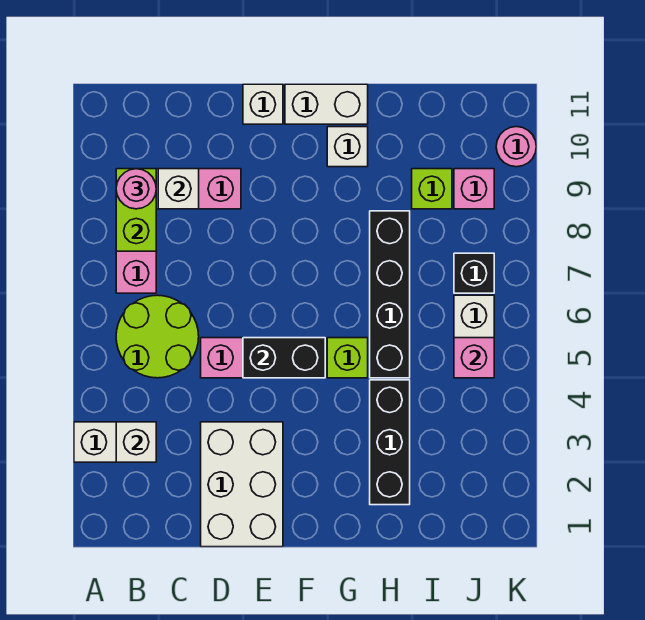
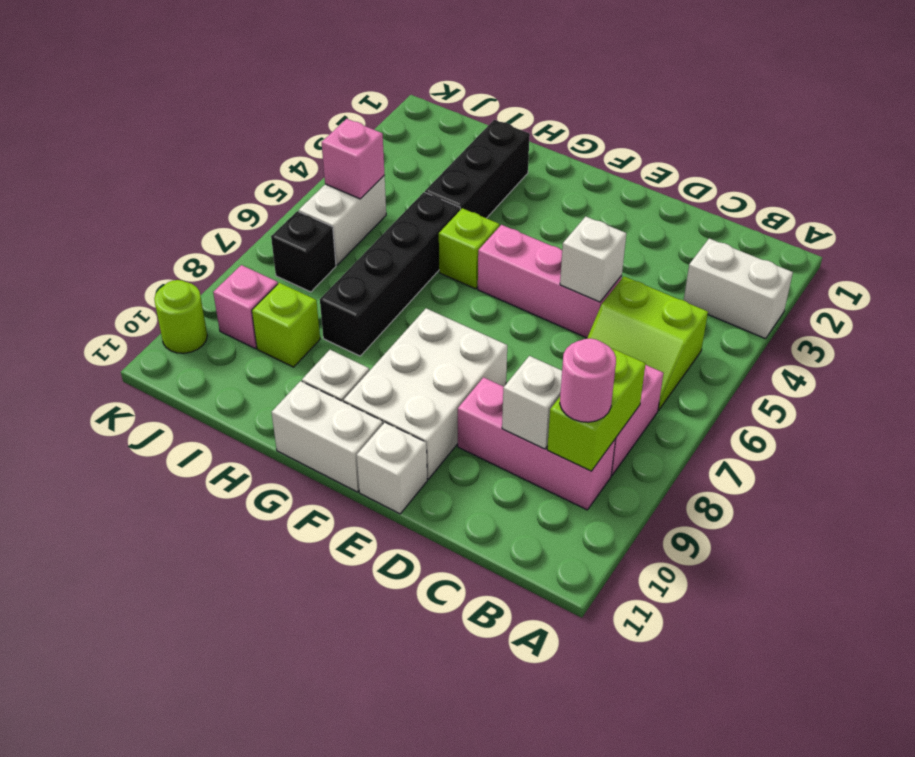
white 1x1 brick [116,422,156,462] -> white 1x1 brick moved to [560,217,626,302]
lime 2x2 round brick [116,295,199,378] -> lime 2x2 slope [587,276,708,410]
white 2x3 brick [201,422,283,547] -> white 2x3 brick moved to [344,308,507,479]
black 1x2 brick [243,338,325,378] -> none
pink 1x1 round brick [496,127,536,167] -> lime 1x1 round brick [154,280,207,353]

